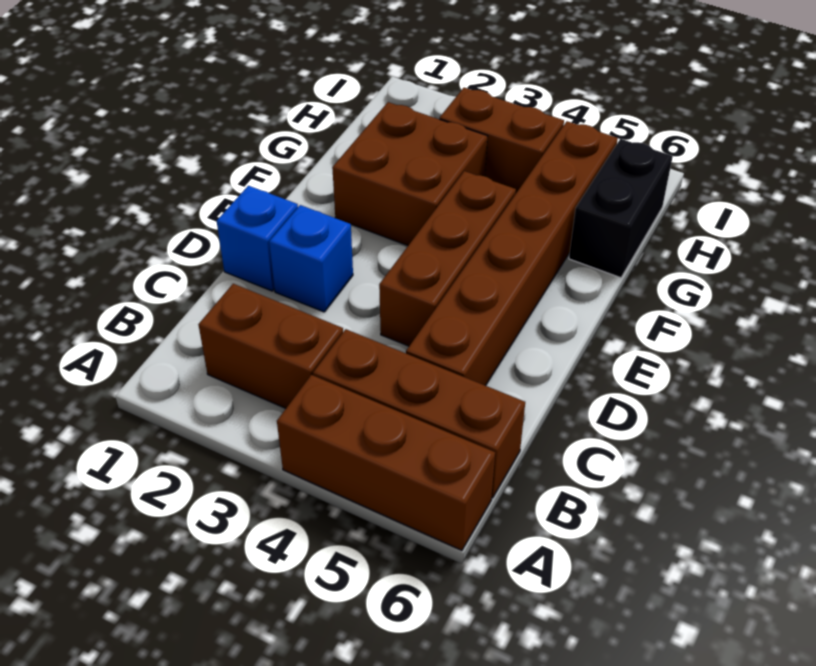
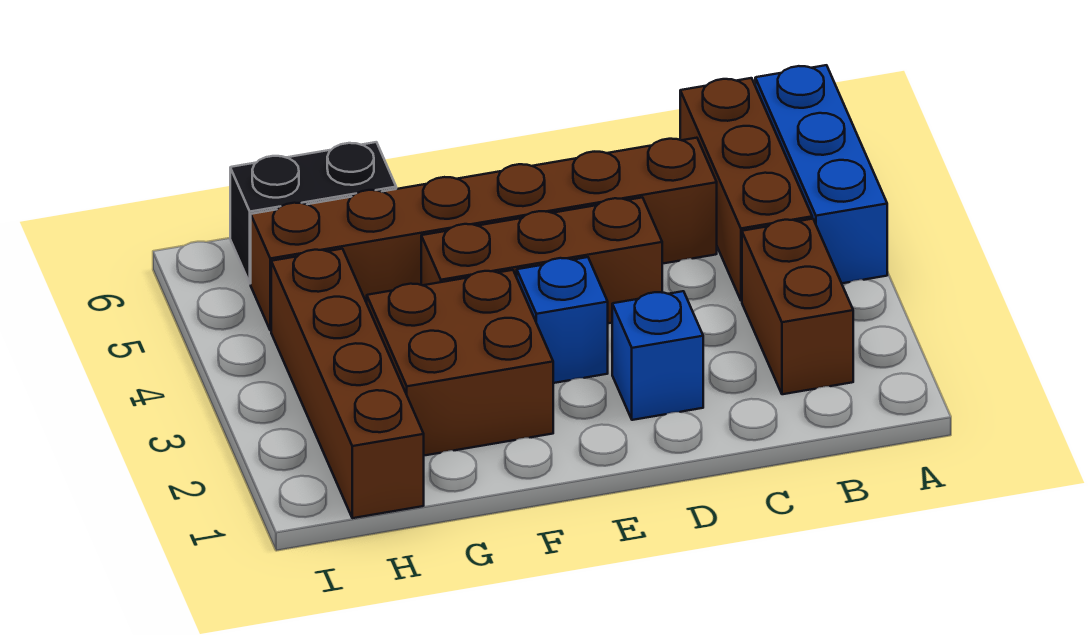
brown 1x3 brick [277,375,495,550] -> blue 1x3 brick [755,65,887,283]
blue 1x1 brick [217,186,298,291] -> blue 1x1 brick moved to [517,257,608,383]
brown 1x2 brick [440,88,564,193] -> brown 1x4 brick [271,249,424,518]

